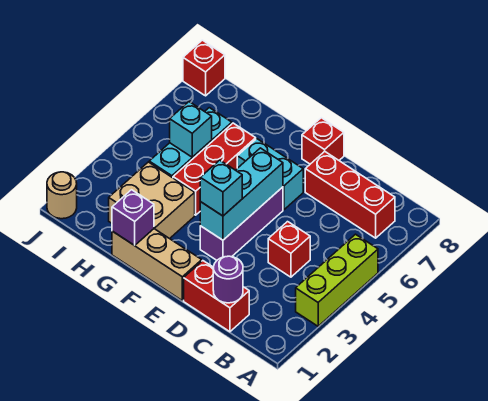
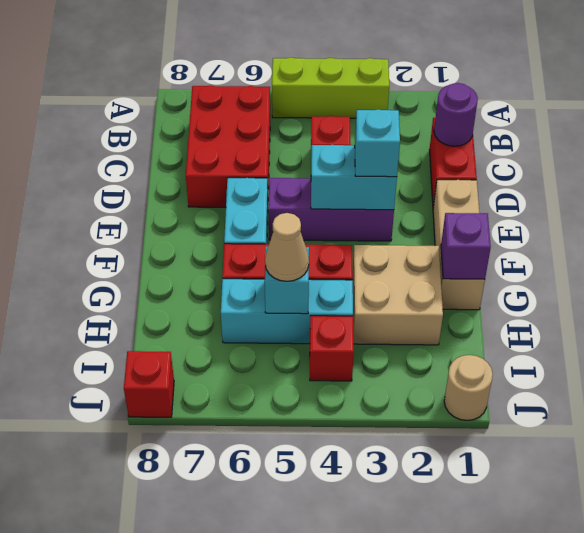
red 1x3 brick [305,152,395,238] -> red 2x3 brick [186,85,270,207]
cyan 1x3 brick [200,148,283,240] -> cyan 1x2 brick [311,145,397,210]
red 1x1 brick [302,118,344,164] -> red 1x1 brick moved to [310,316,354,381]
none -> tan 1x1 cone [265,213,309,281]

